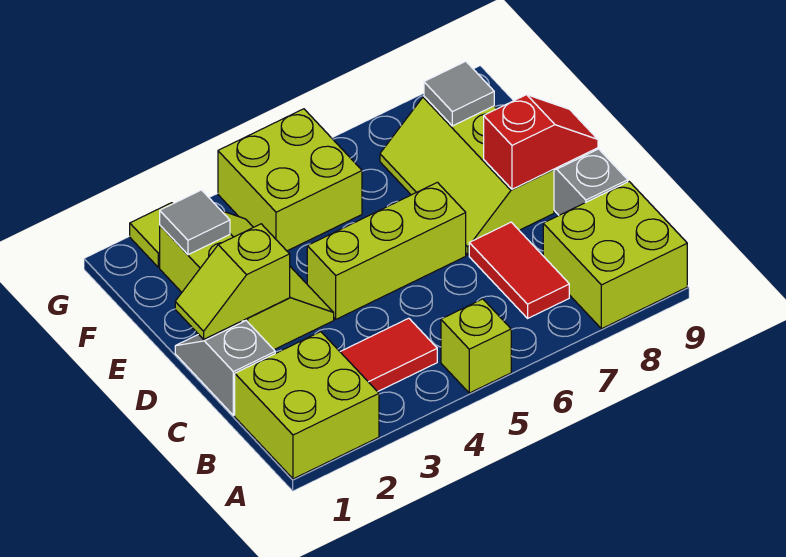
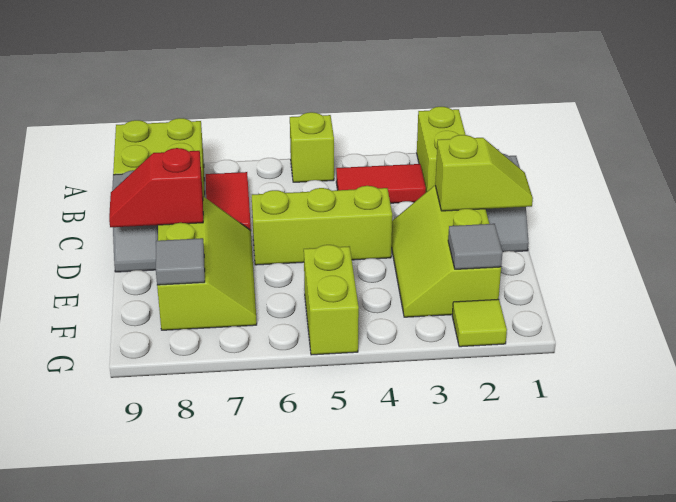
lime 2x2 brick [235,332,379,479] -> lime 1x2 brick [417,107,466,192]
lime 2x2 brick [218,109,362,251] -> lime 1x2 brick [304,245,359,355]

